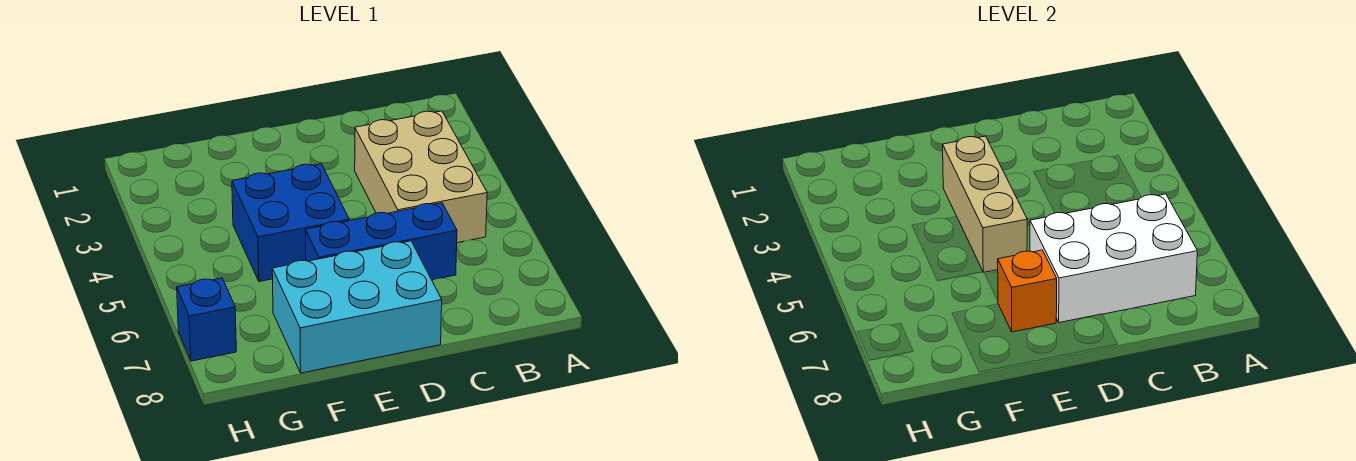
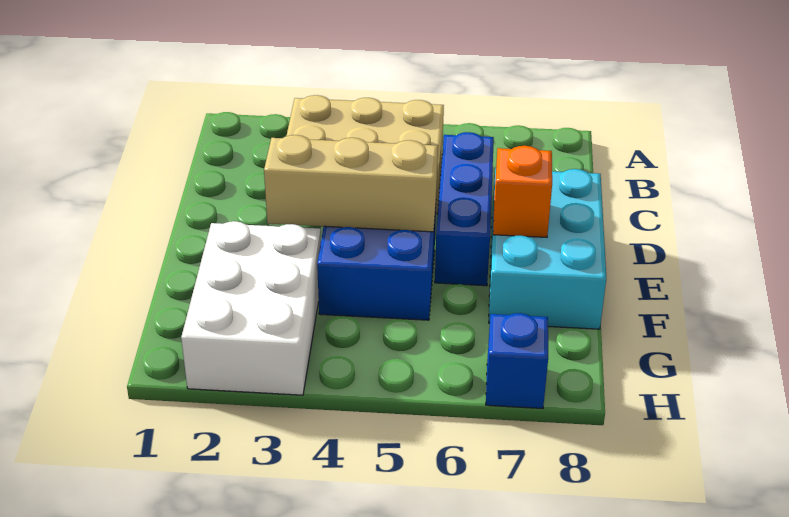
white 2x3 brick [1030,194,1197,323] -> white 2x3 brick moved to [181,221,321,395]

